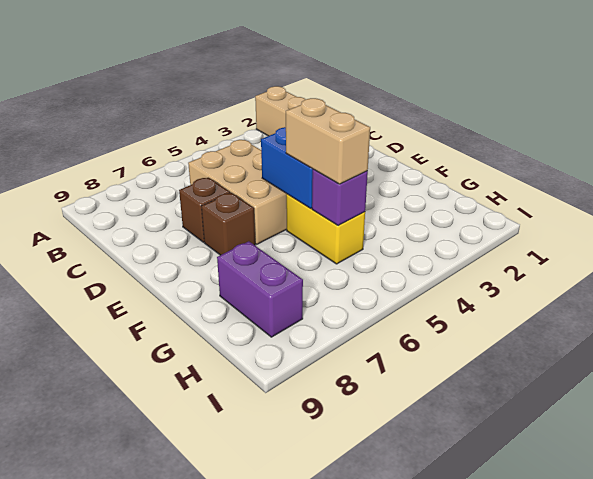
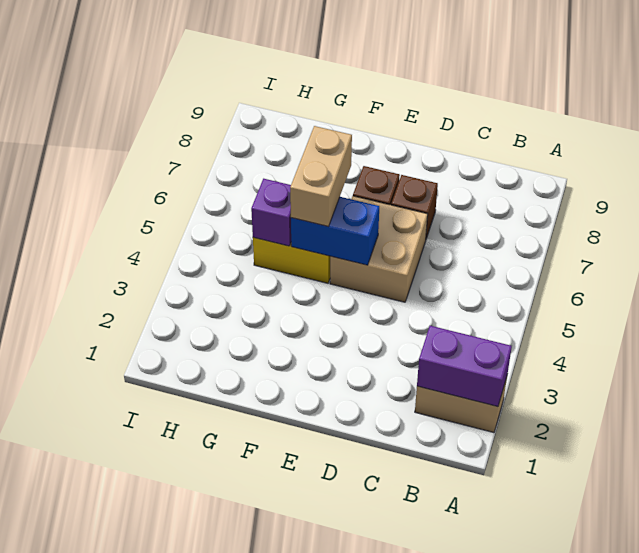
tan 2x3 brick [188,140,287,244] -> tan 2x2 brick [330,196,428,302]
tan 1x2 brick [286,98,370,184] -> tan 1x2 brick turned to [290,126,352,227]
purple 1x2 brick [217,241,303,337] -> purple 1x2 brick moved to [417,326,512,407]

